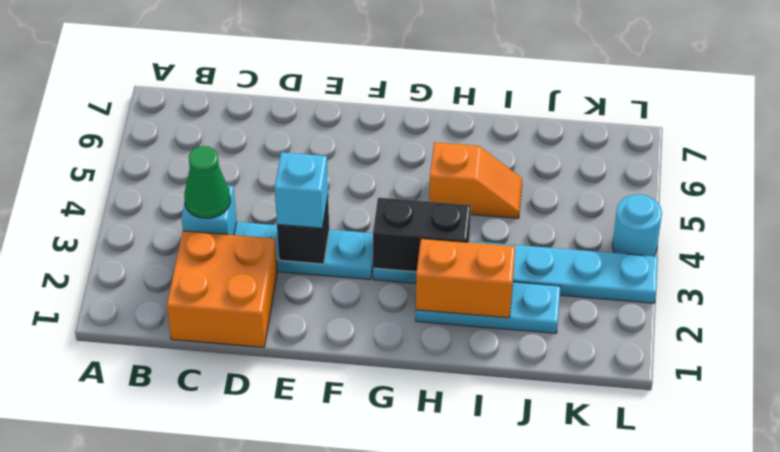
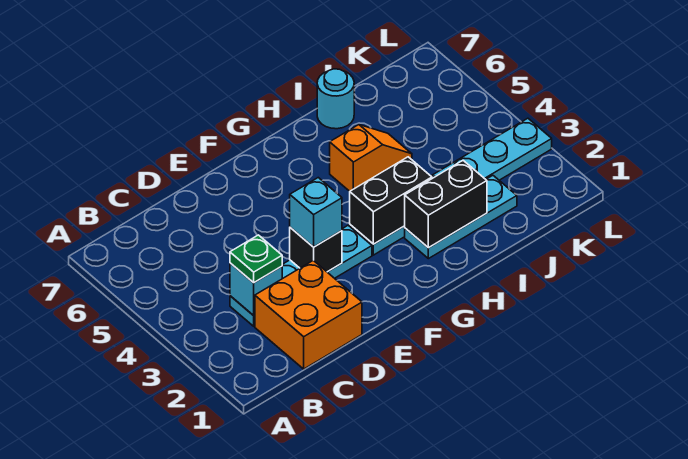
green 1x1 cone [184,146,230,218] -> green 1x1 plate [230,235,282,283]
orange 1x2 brick [416,239,515,318] -> black 1x2 brick [405,161,487,248]
cyan 1x1 round brick [612,194,662,256] -> cyan 1x1 round brick moved to [317,69,354,129]

